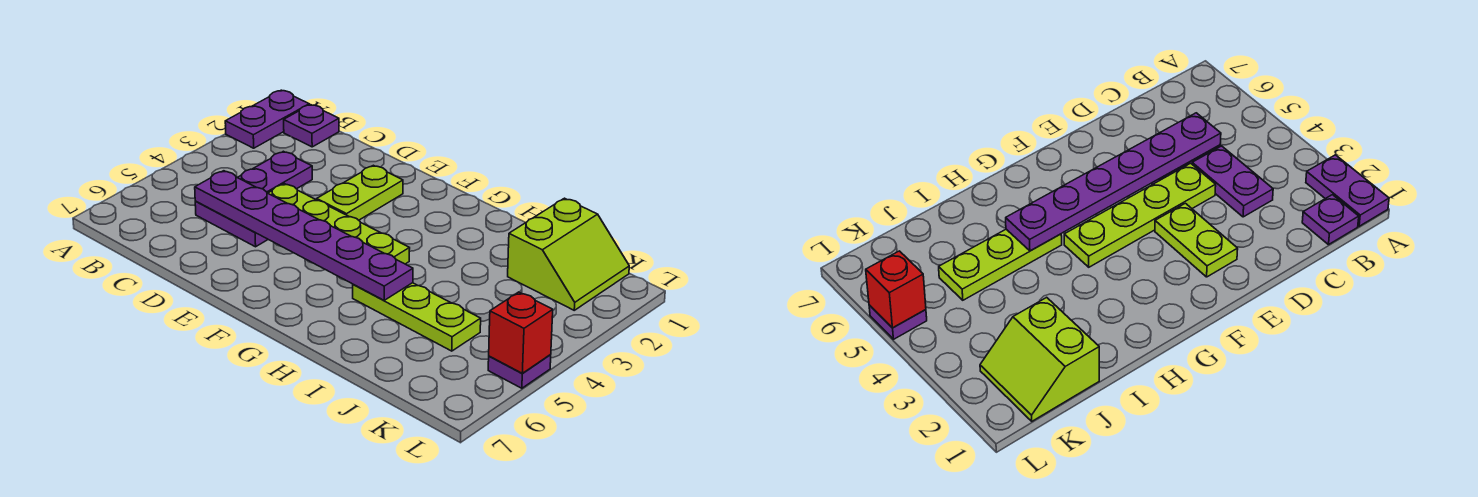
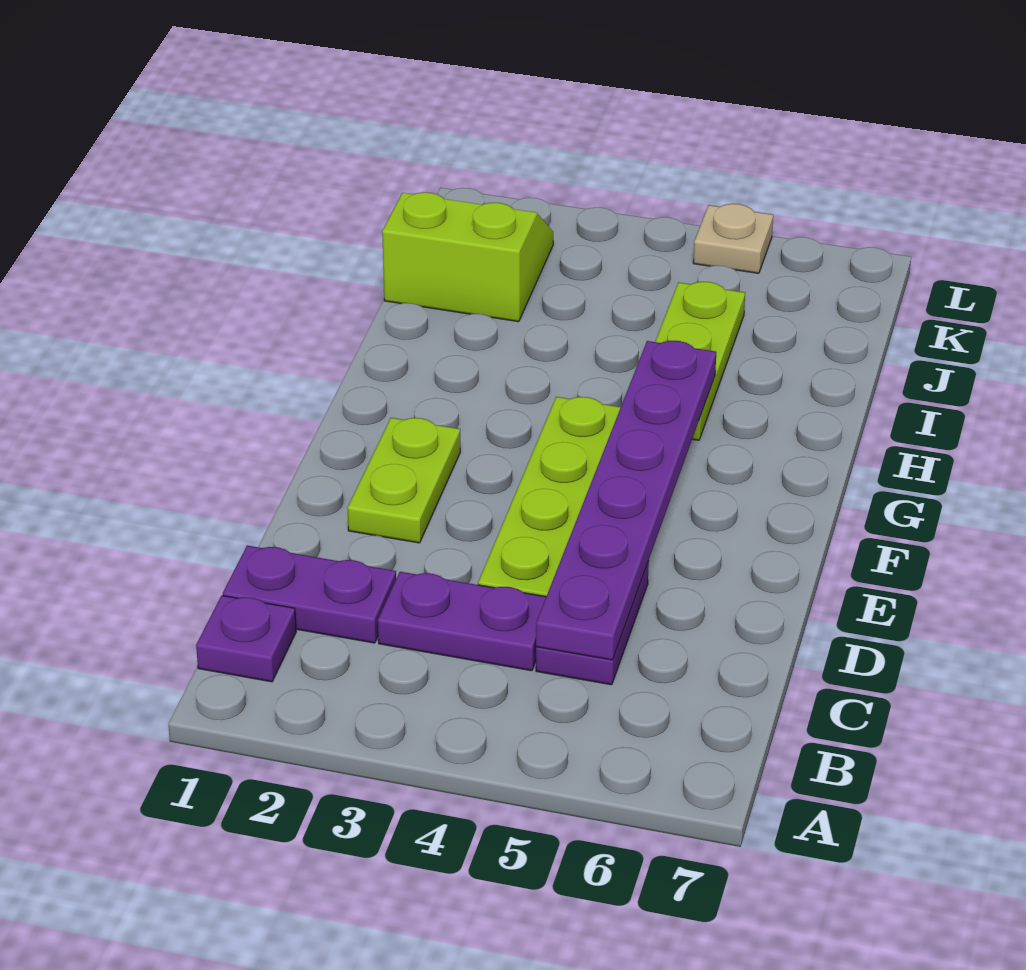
purple 1x2 plate [225,90,309,148] -> purple 1x2 plate moved to [223,546,396,643]
lime 1x2 plate [317,165,403,220] -> lime 1x2 plate turned to [347,418,460,543]
purple 1x1 plate [488,355,551,388] -> tan 1x1 plate [693,204,773,273]
red 1x1 brick [489,292,553,373] -> none

